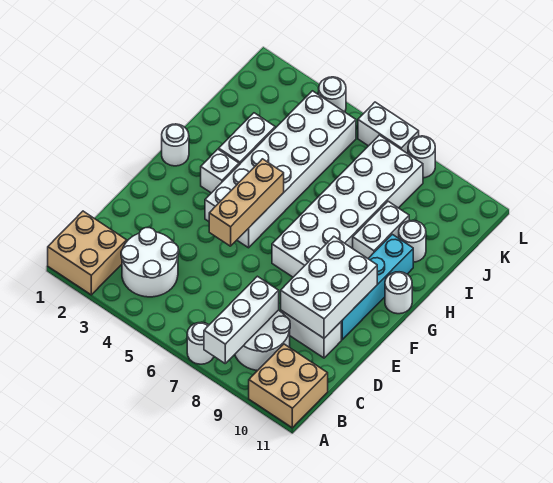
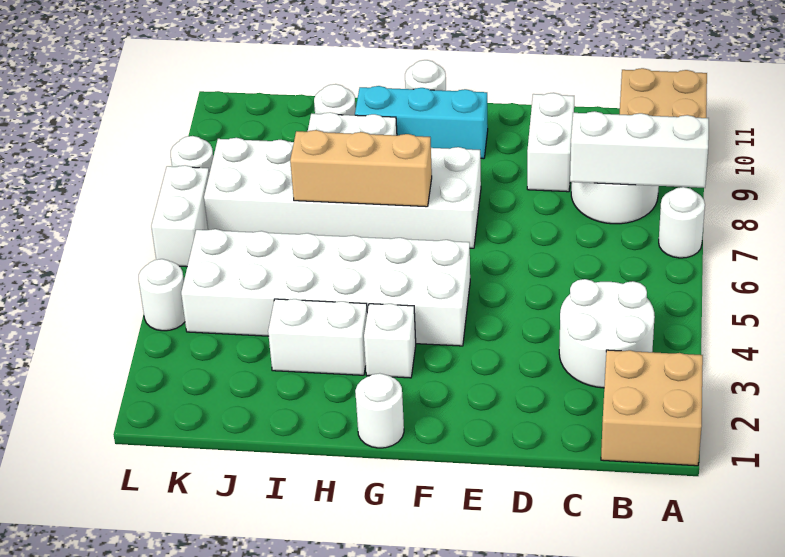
white 2x3 brick [281,236,377,338] -> none
tan 1x3 brick [209,159,284,246] -> tan 1x3 brick moved to [290,130,432,207]
cyan 1x4 brick [341,234,413,340] -> cyan 1x3 brick [355,86,488,159]

